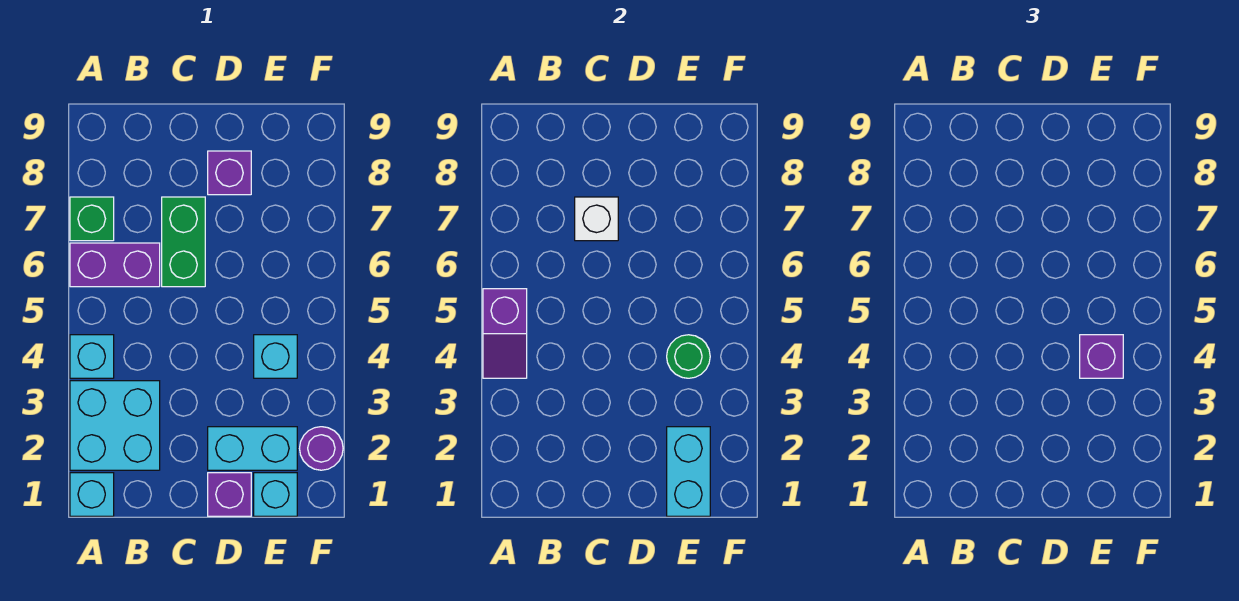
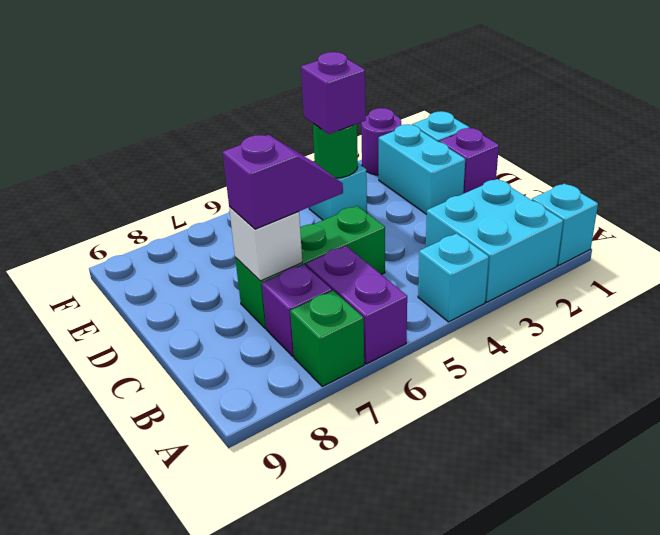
purple 1x2 slope [483,289,527,378] -> purple 1x2 slope moved to [223,135,343,229]
green 1x2 brick [162,197,205,287] -> green 1x3 brick [235,206,385,329]
purple 1x1 brick [208,151,251,195] -> purple 1x1 brick moved to [262,264,332,356]
cyan 1x2 brick [667,427,710,516] -> none

